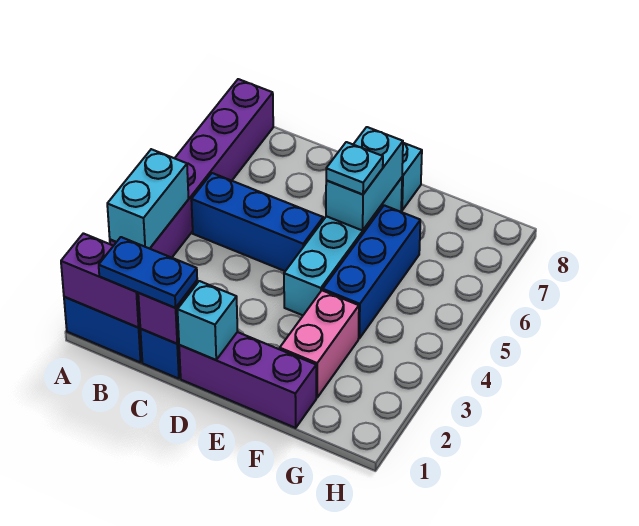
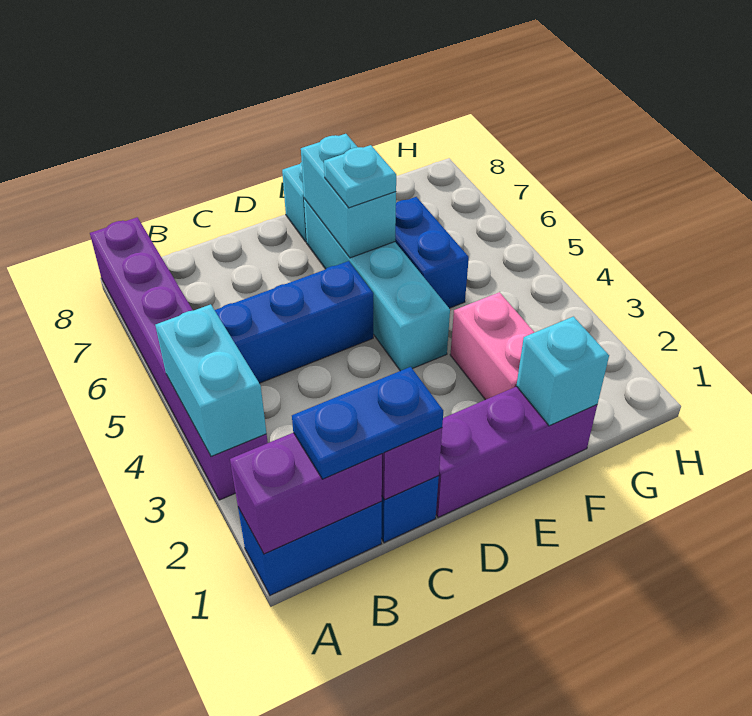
cyan 1x1 brick [177,281,238,360] -> cyan 1x1 brick moved to [516,317,609,426]
blue 1x3 brick [323,205,420,338] -> blue 1x2 brick [395,197,469,308]

